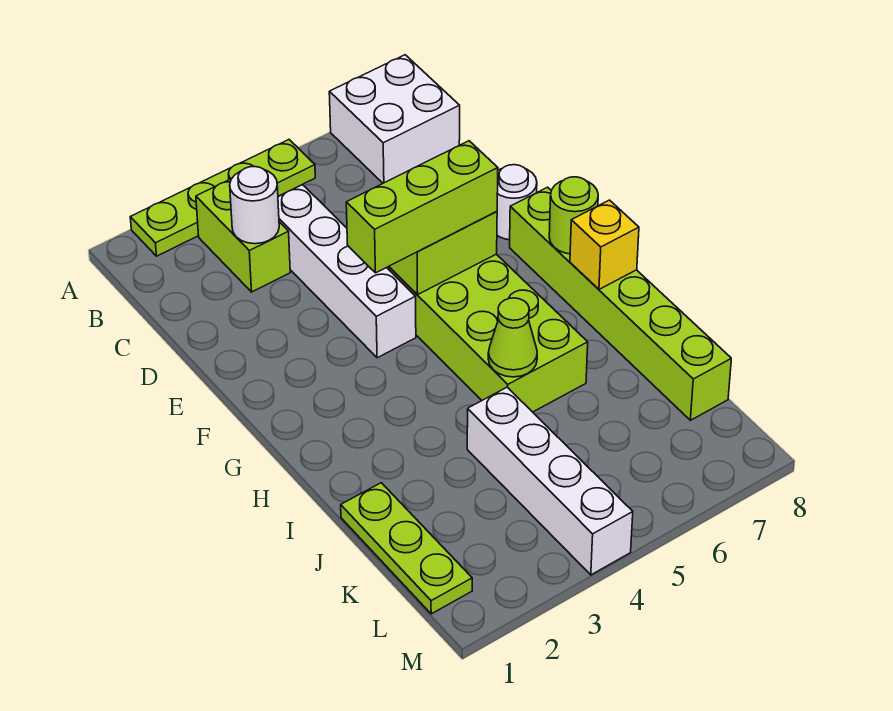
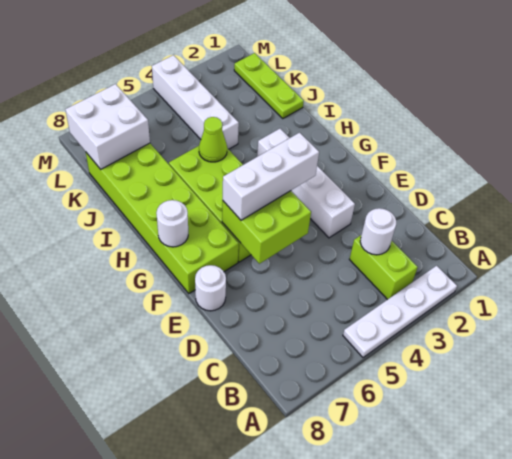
lime 1x4 plate [130,140,315,256] -> white 1x4 plate [343,266,457,358]
white 2x2 brick [329,55,460,183] -> white 2x2 brick moved to [65,84,150,169]
white 1x4 brick [278,185,416,358] -> white 1x4 brick moved to [257,129,355,238]
lime 1x3 brick [346,141,498,273] -> white 1x3 brick [223,133,319,220]
lime 1x6 brick [510,187,731,420] -> lime 2x6 brick [86,143,239,293]
lime 1x1 round brick [549,177,598,254] -> white 1x1 round brick [156,200,188,247]
yellow 1x1 brick [570,200,639,289] -> none

